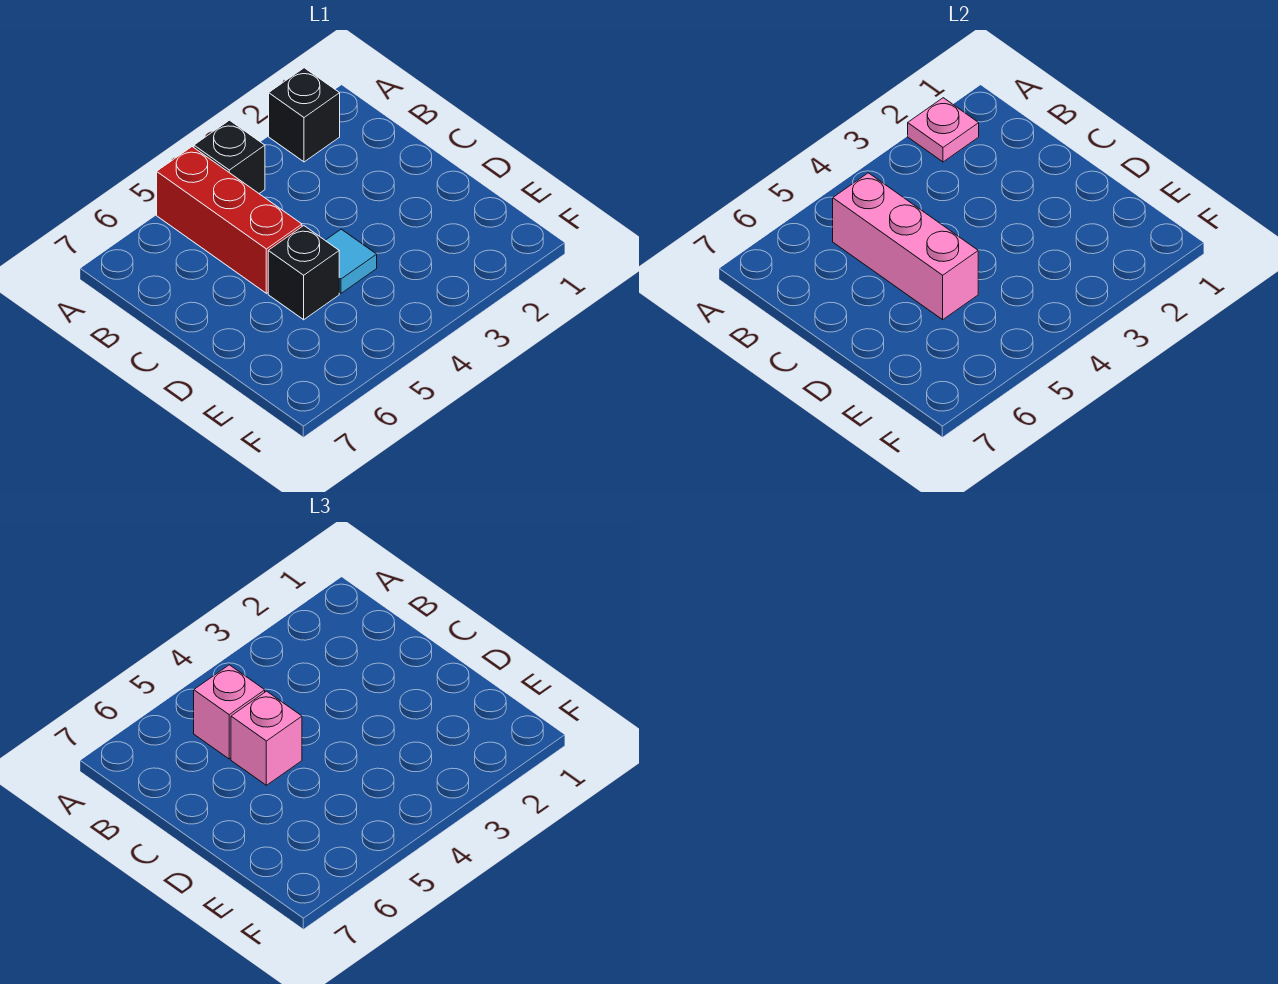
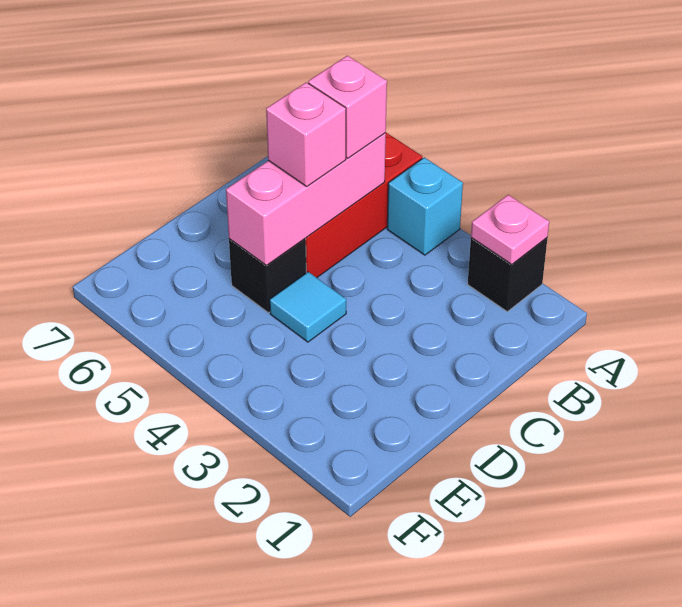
black 1x1 brick [194,120,265,193] -> cyan 1x1 brick [387,157,463,255]

